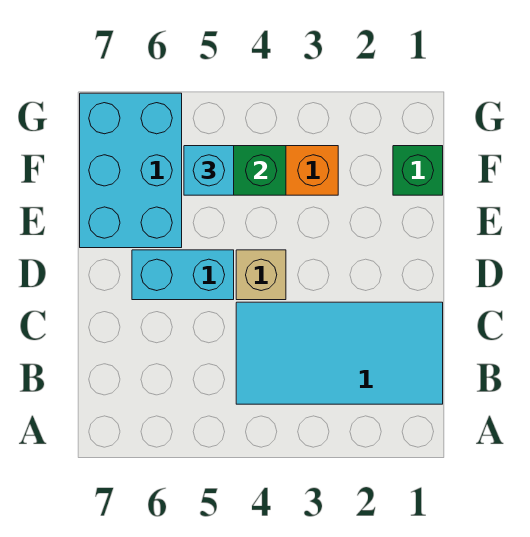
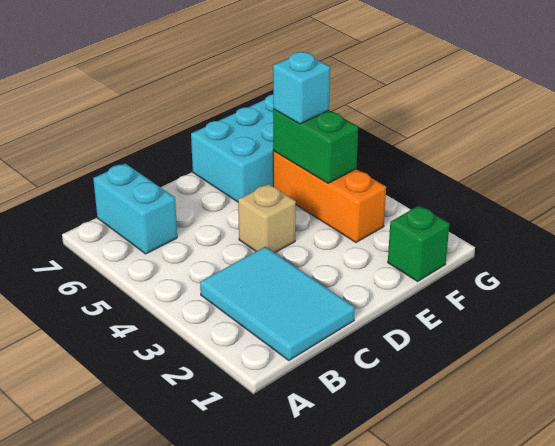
cyan 2x4 tile [236,302,443,404] -> cyan 2x3 tile [200,247,355,361]
cyan 1x2 brick [132,250,234,300] -> cyan 1x2 brick moved to [93,163,177,254]

